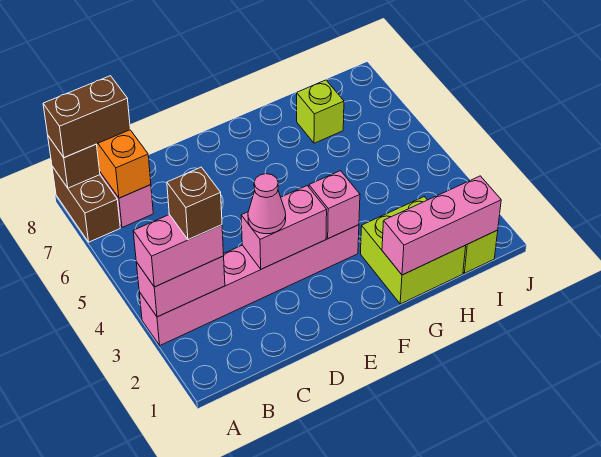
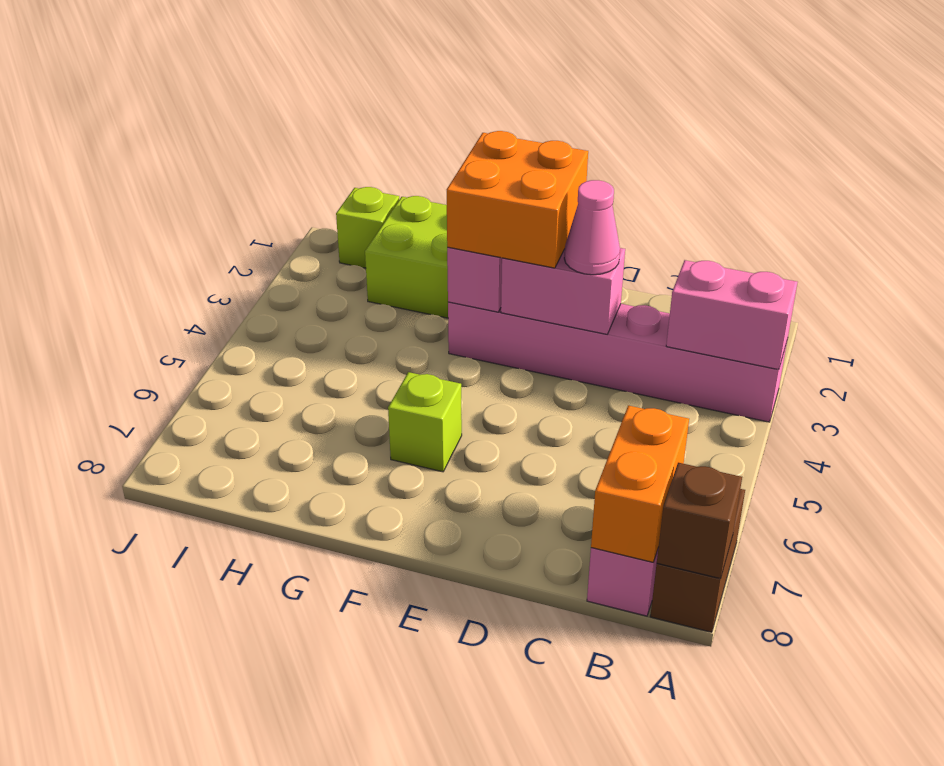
pink 1x2 brick [133,215,224,287] -> none
brown 1x2 brick [43,76,130,158] -> none
brown 1x1 brick [167,167,222,240] -> none
none -> orange 2x2 brick [447,131,588,268]
pink 1x3 brick [382,176,501,275] -> none
lime 1x1 brick [297,80,344,143] -> lime 1x1 brick moved to [388,372,462,472]

